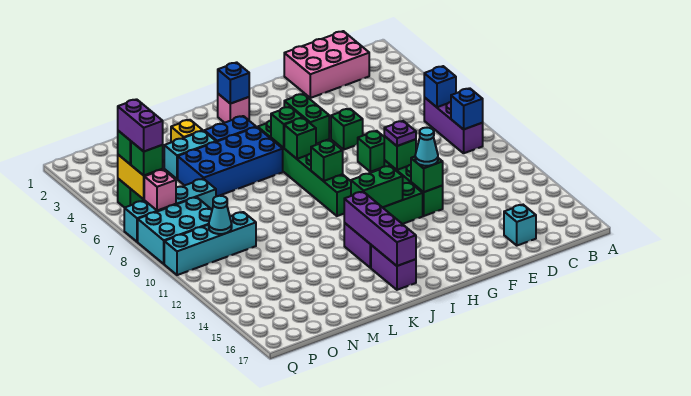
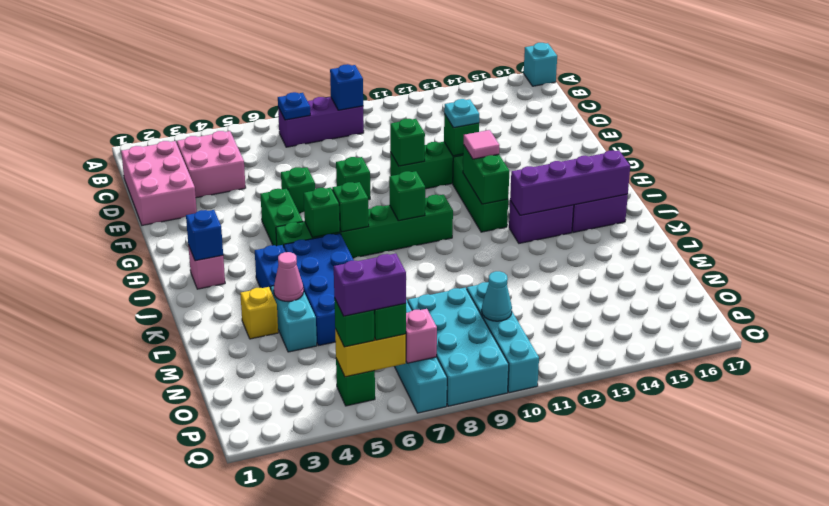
blue 1x1 brick [424,66,456,107] -> blue 1x1 plate [278,92,310,120]
none -> pink 2x2 brick [177,131,246,198]
cyan 1x1 brick [504,205,536,246] -> cyan 1x1 brick moved to [524,43,557,86]
purple 1x1 plate [384,121,416,146] -> none
cyan 1x1 cone [415,128,438,166] -> cyan 1x1 plate [444,99,479,128]
green 1x2 brick [284,94,329,144] -> green 1x2 brick turned to [260,189,303,246]
none -> pink 1x1 tile [464,130,499,159]
none -> pink 1x1 cone [274,252,304,302]
cyan 2x3 brick [138,197,212,264] -> cyan 2x4 brick [408,288,509,406]

